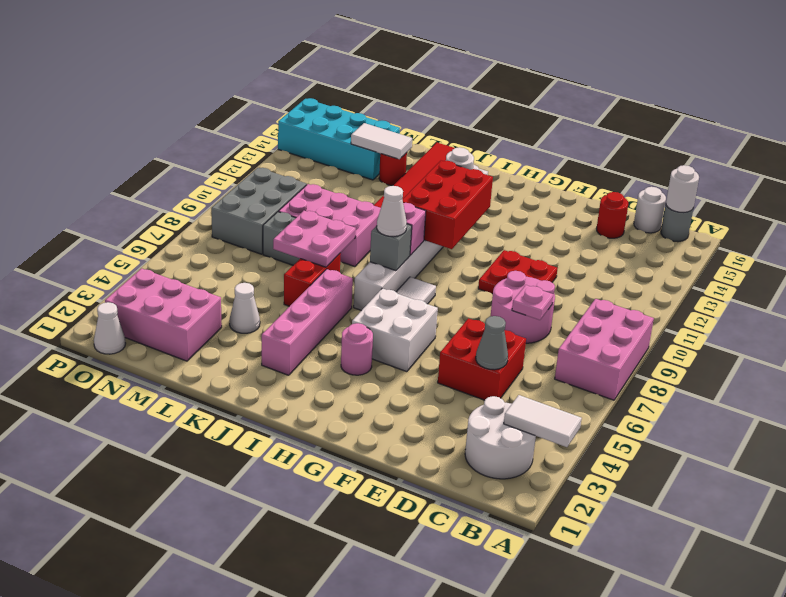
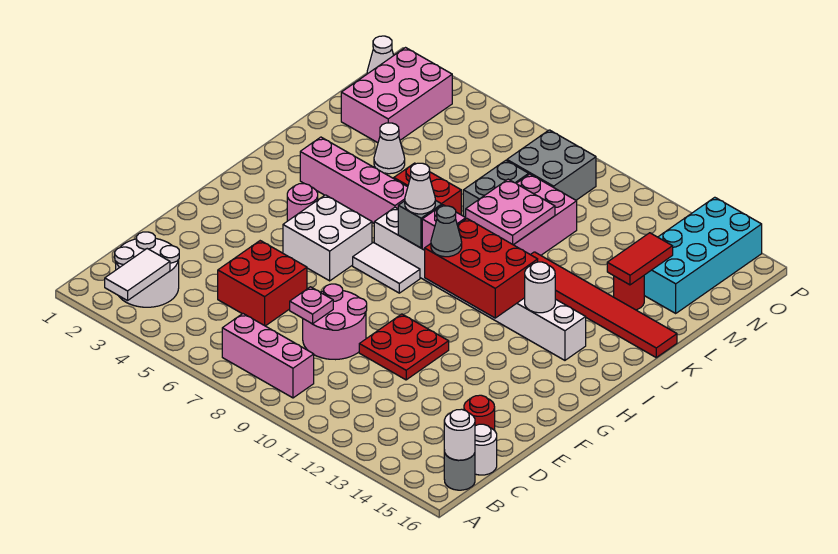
pink 2x3 brick [555,299,654,400] -> pink 1x3 brick [222,314,314,398]
grey 1x1 cone [476,316,508,370] -> grey 1x1 cone moved to [431,206,462,257]
pink 2x2 plate [273,211,356,267] -> pink 2x2 plate moved to [466,179,555,245]
white 1x2 tile [351,123,412,159] -> red 1x2 tile [607,233,673,285]
grey 2x3 brick [211,168,307,254] -> grey 2x2 brick [507,130,596,200]

